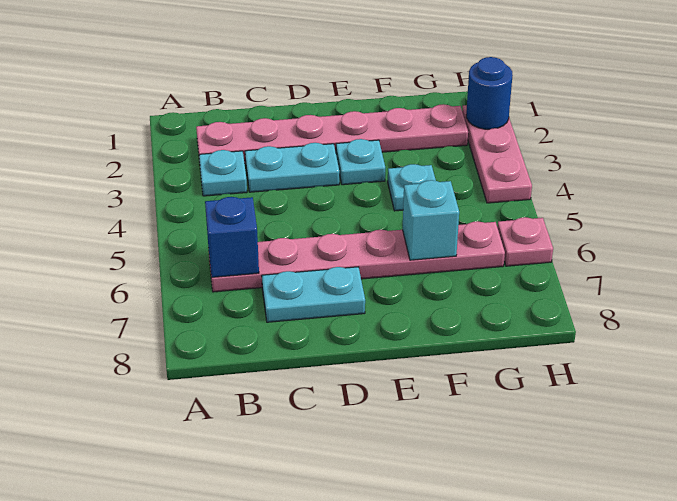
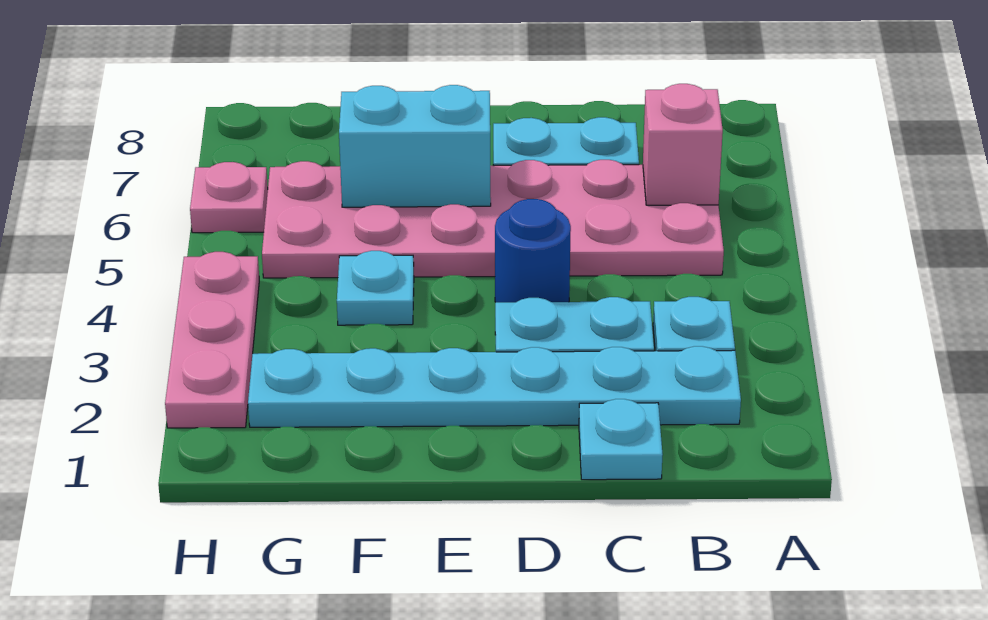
pink 1x6 plate [196,104,468,163] -> cyan 1x6 plate [248,346,741,427]
pink 1x6 plate [209,221,505,292] -> pink 2x6 plate [262,160,724,278]
blue 1x1 brick [205,197,259,277] -> pink 1x1 brick [643,84,723,205]
cyan 1x1 plate [336,139,385,185] -> cyan 1x1 plate moved to [579,399,663,480]
cyan 1x1 brick [402,180,459,260] -> cyan 1x2 brick [339,85,491,207]
blue 1x1 round brick [466,57,513,129] -> blue 1x1 round brick moved to [495,199,571,302]

